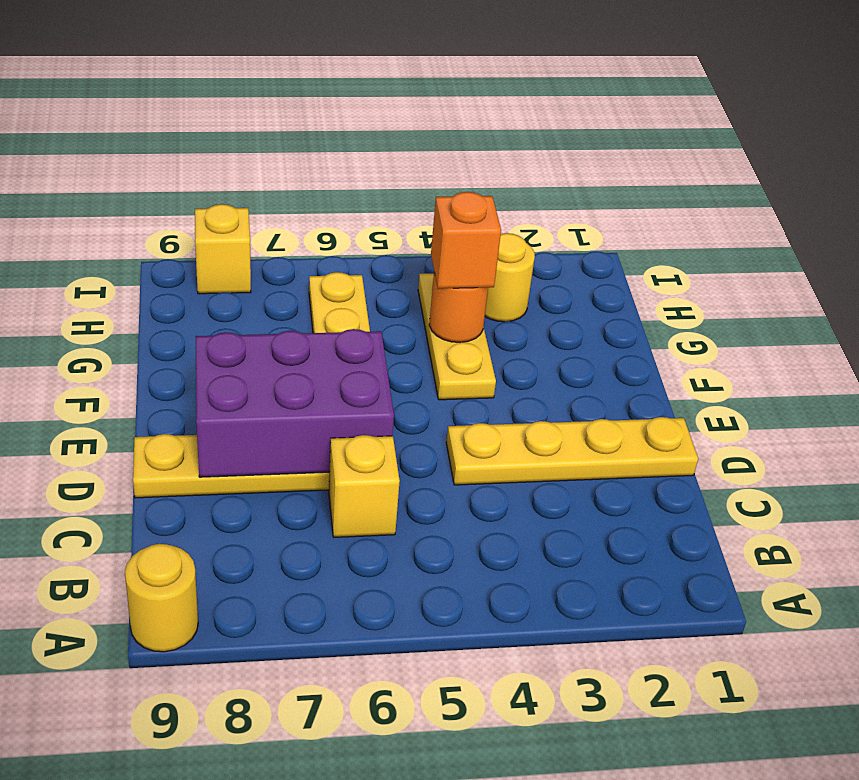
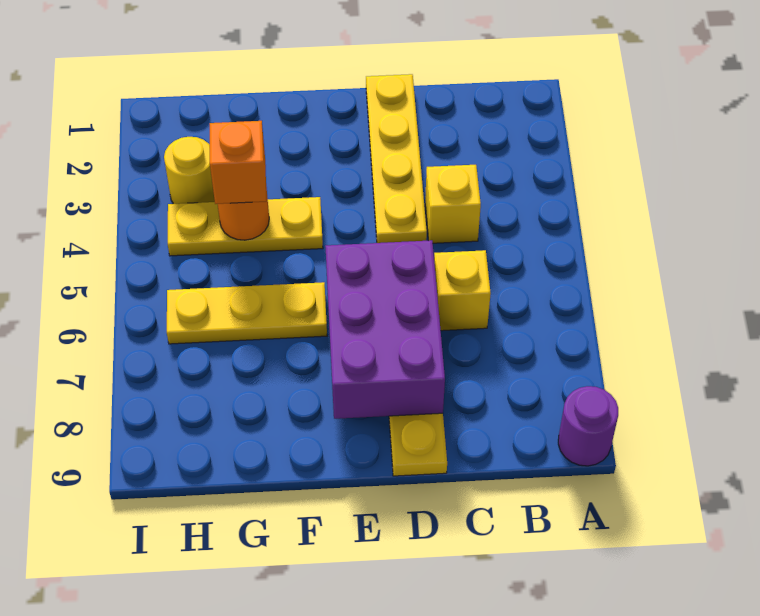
yellow 1x1 round brick [125,544,198,652] -> purple 1x1 round brick [558,386,618,466]
yellow 1x1 brick [195,204,251,294] -> yellow 1x1 brick moved to [425,165,481,243]

